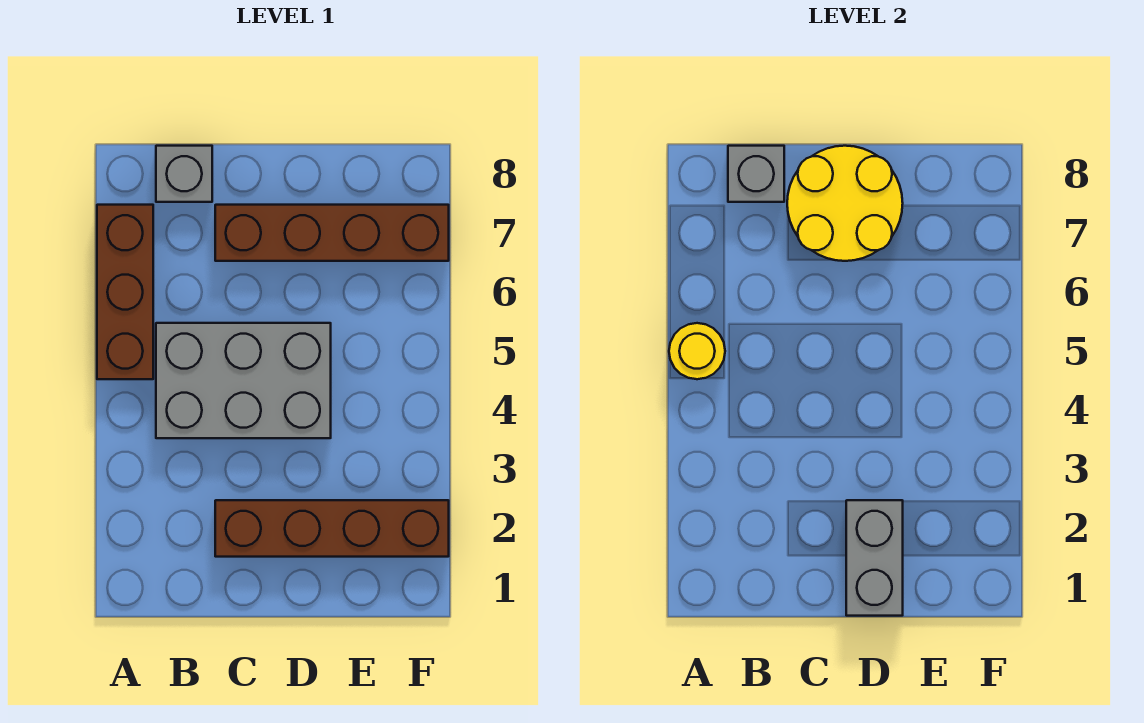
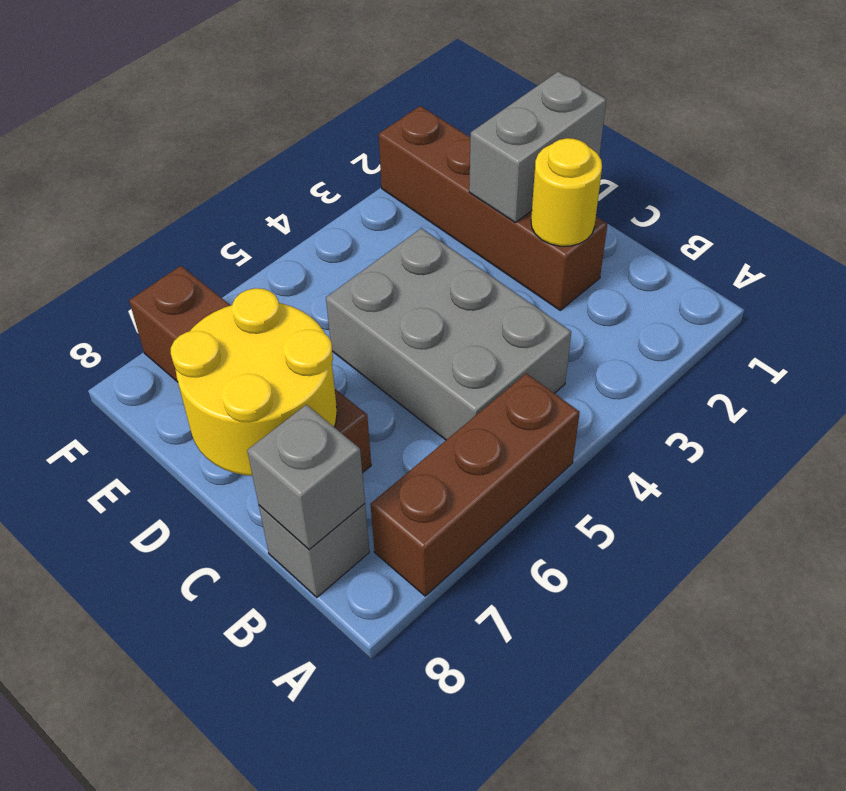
yellow 1x1 round brick [669,323,725,379] -> yellow 1x1 round brick moved to [531,138,602,246]

